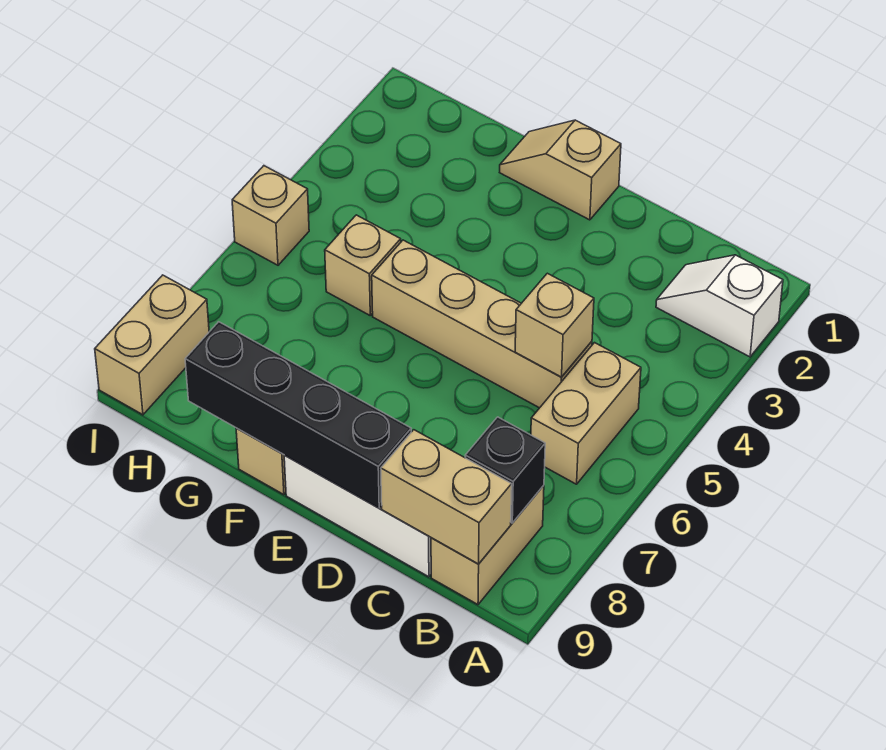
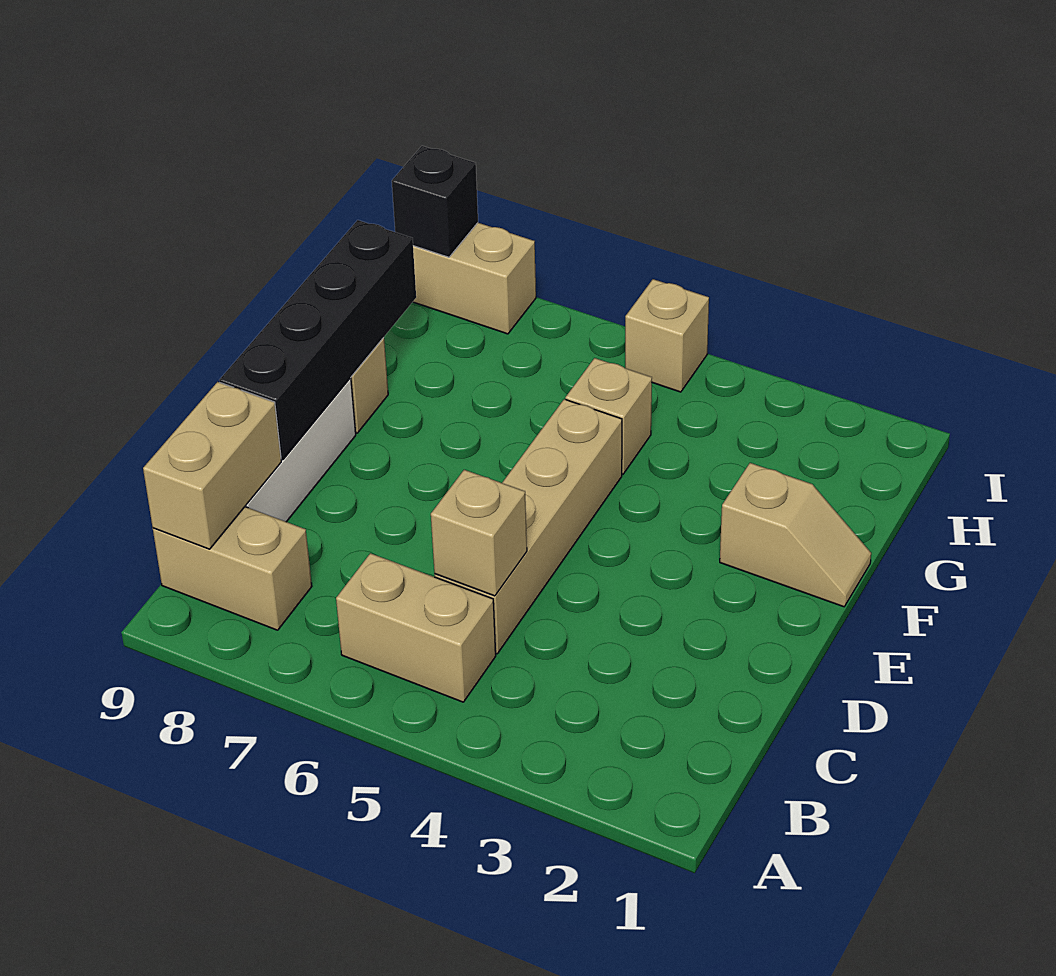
white 1x2 slope [656,255,783,357] -> none
black 1x1 brick [465,417,545,523] -> black 1x1 brick moved to [392,146,478,257]
tan 1x2 slope [500,120,621,220] -> tan 1x2 slope turned to [720,463,871,607]

